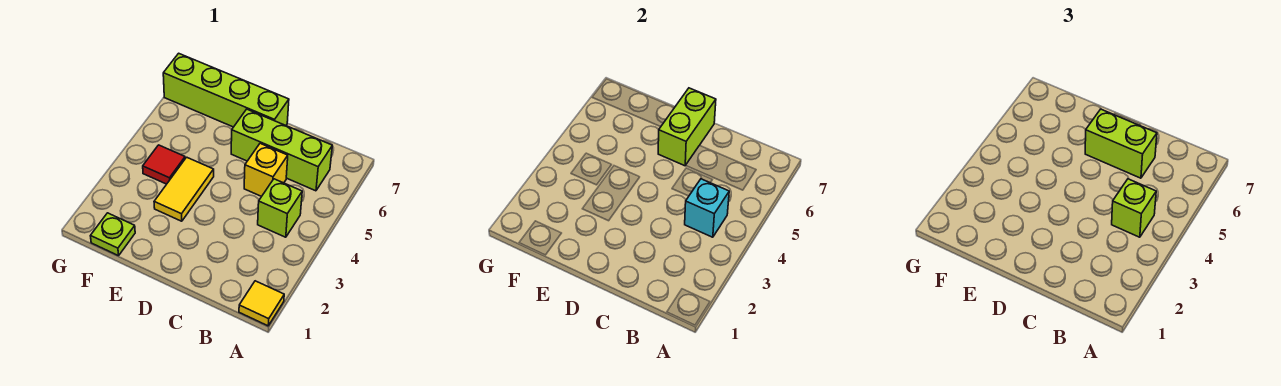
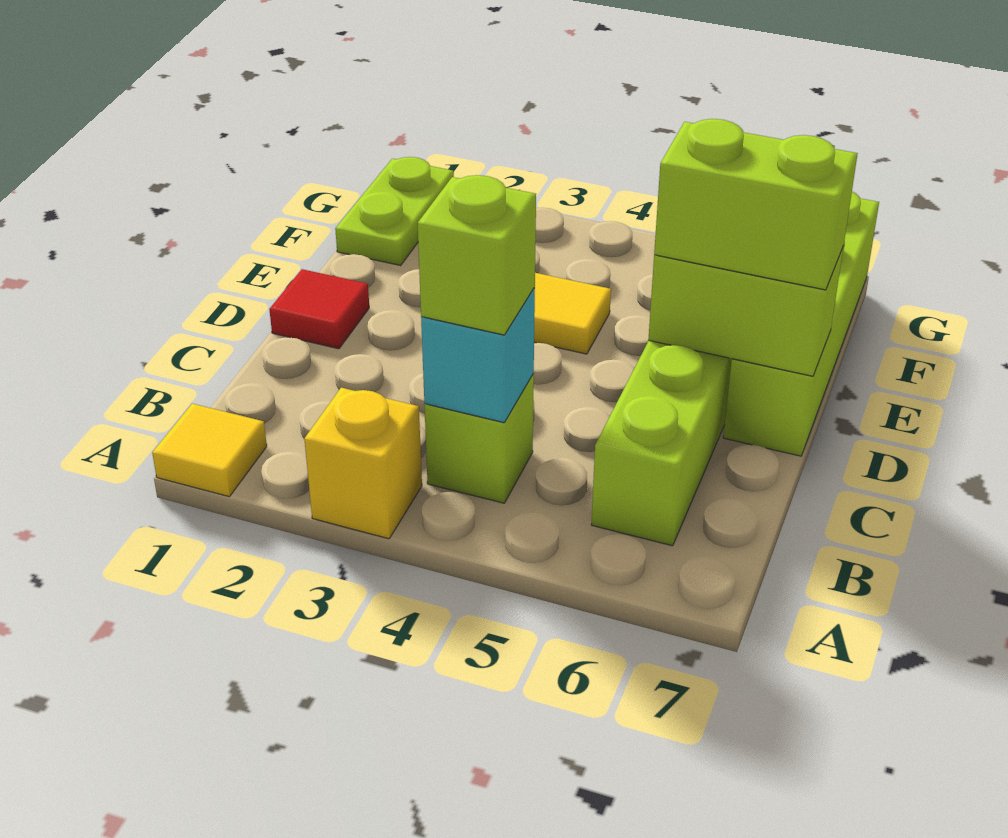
yellow 1x1 brick [244,143,288,197] -> yellow 1x1 brick moved to [304,388,422,539]
lime 1x2 brick [1085,109,1157,178] -> lime 1x2 brick turned to [654,119,858,290]
lime 1x1 plate [91,213,135,256] -> lime 1x2 plate [335,157,454,265]
red 1x1 tile [143,145,185,184] -> red 1x1 tile moved to [269,269,369,349]

